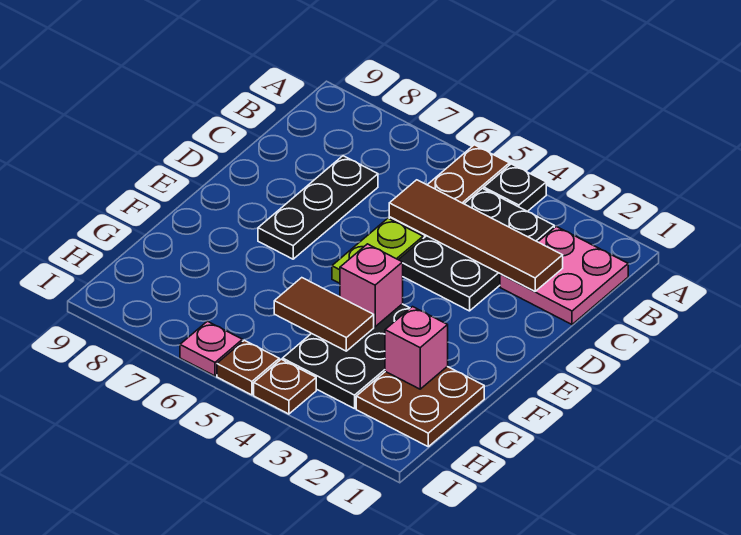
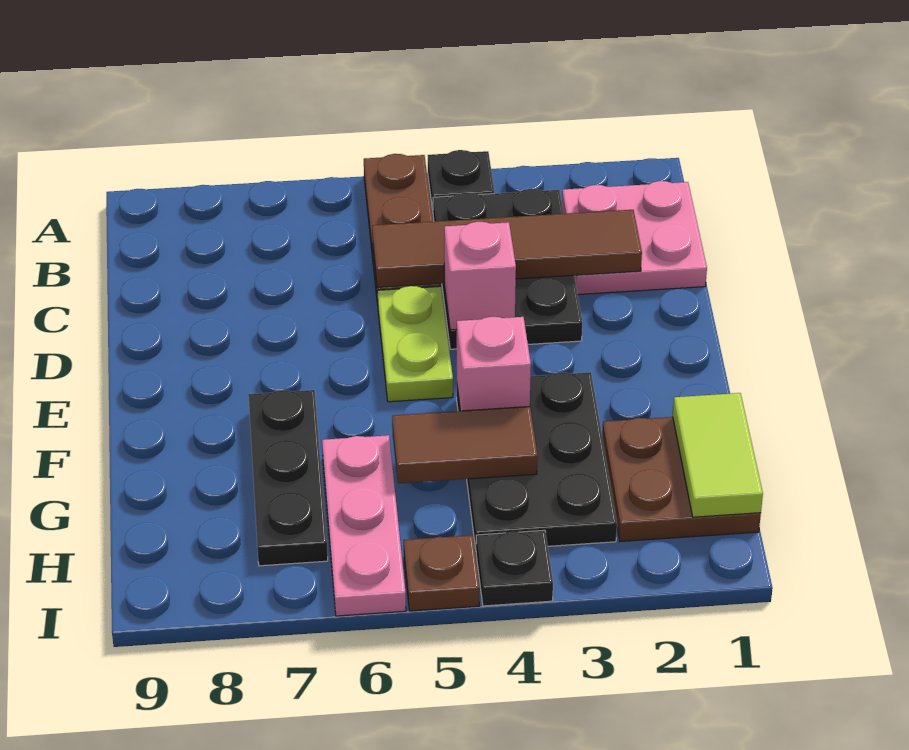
black 1x3 plate [258,156,378,259] -> black 1x3 plate moved to [248,390,328,566]
none -> lime 1x2 tile [673,393,763,517]
pink 1x1 brick [385,307,448,389] -> pink 1x1 brick moved to [444,222,516,330]
brown 1x1 plate [254,359,316,414] -> black 1x1 plate [476,530,553,606]
pink 1x1 plate [180,321,242,376] -> pink 1x3 plate [322,435,406,616]

